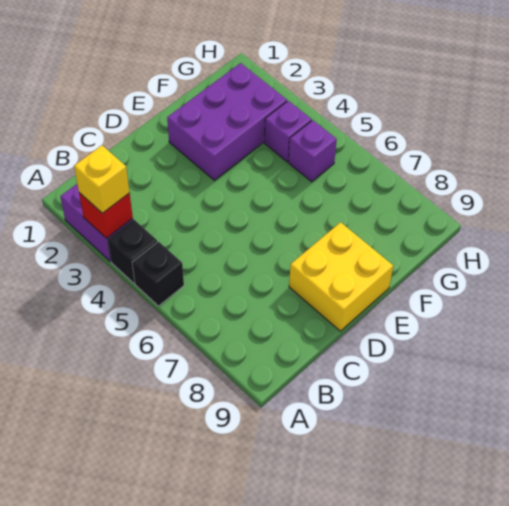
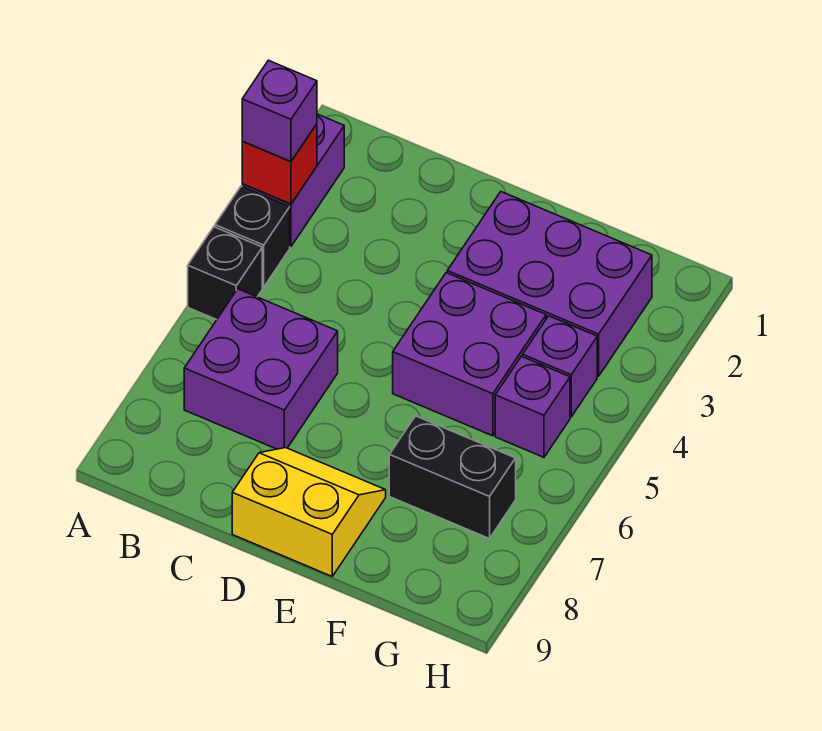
yellow 1x1 brick [74,145,130,213] -> purple 1x1 brick [242,60,317,162]
none -> purple 2x2 brick [184,289,338,449]
yellow 2x2 brick [289,222,393,331] -> yellow 2x2 slope [232,448,386,576]
none -> purple 2x2 brick [393,273,546,436]
none -> black 1x2 brick [389,416,516,539]

